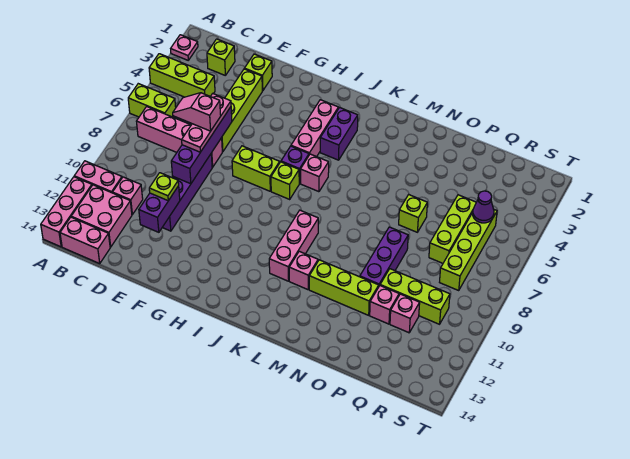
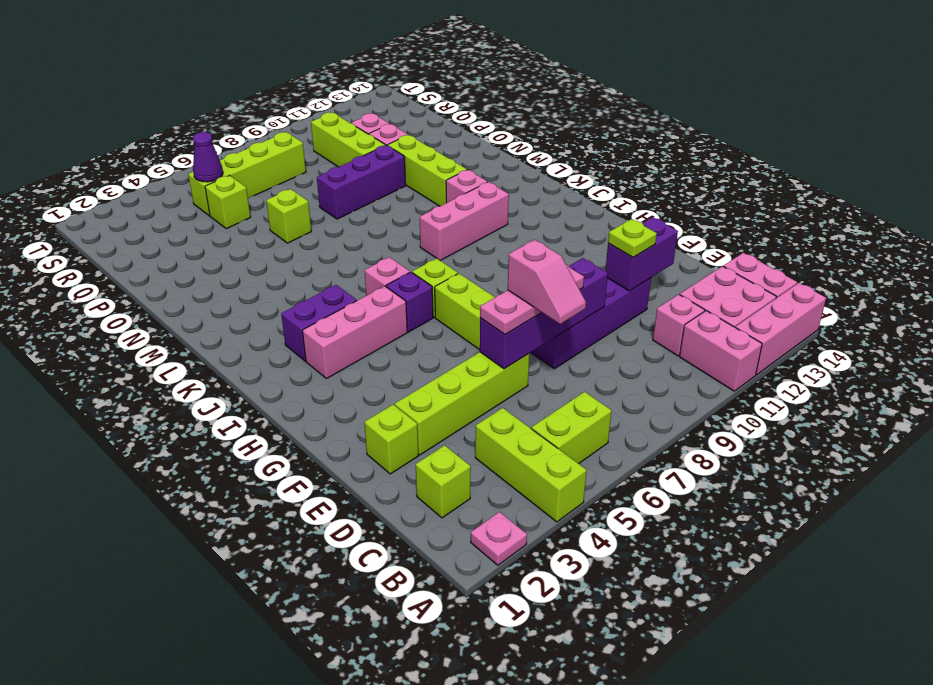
lime 1x2 brick [128,84,176,118] -> lime 1x2 brick turned to [531,392,612,464]
pink 1x4 brick [136,107,222,167] -> none
lime 1x3 brick [429,195,476,263] -> lime 1x1 brick [205,175,250,229]

